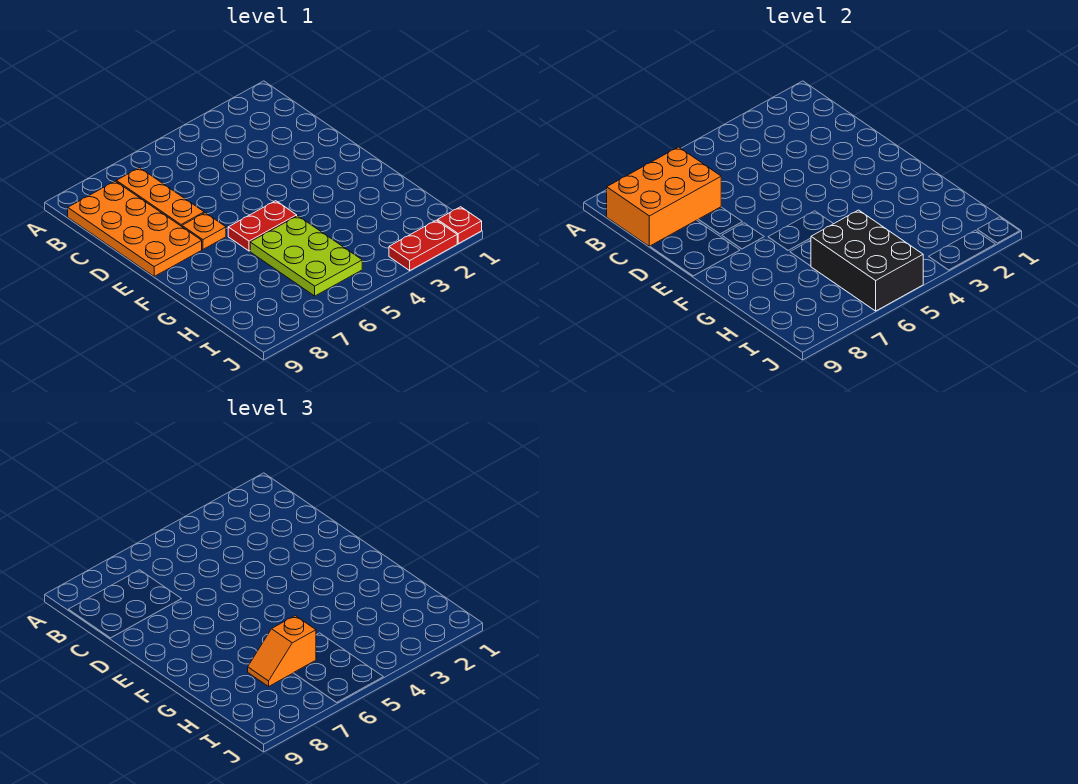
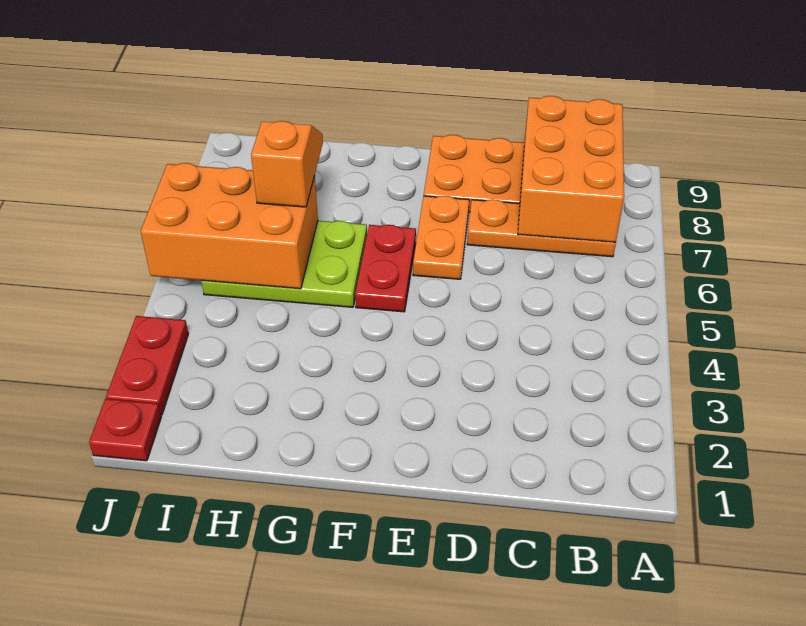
orange 1x1 plate [182,213,226,249] -> orange 1x2 plate [413,196,469,279]
black 2x3 brick [811,210,923,311] -> orange 2x3 brick [141,163,318,289]

